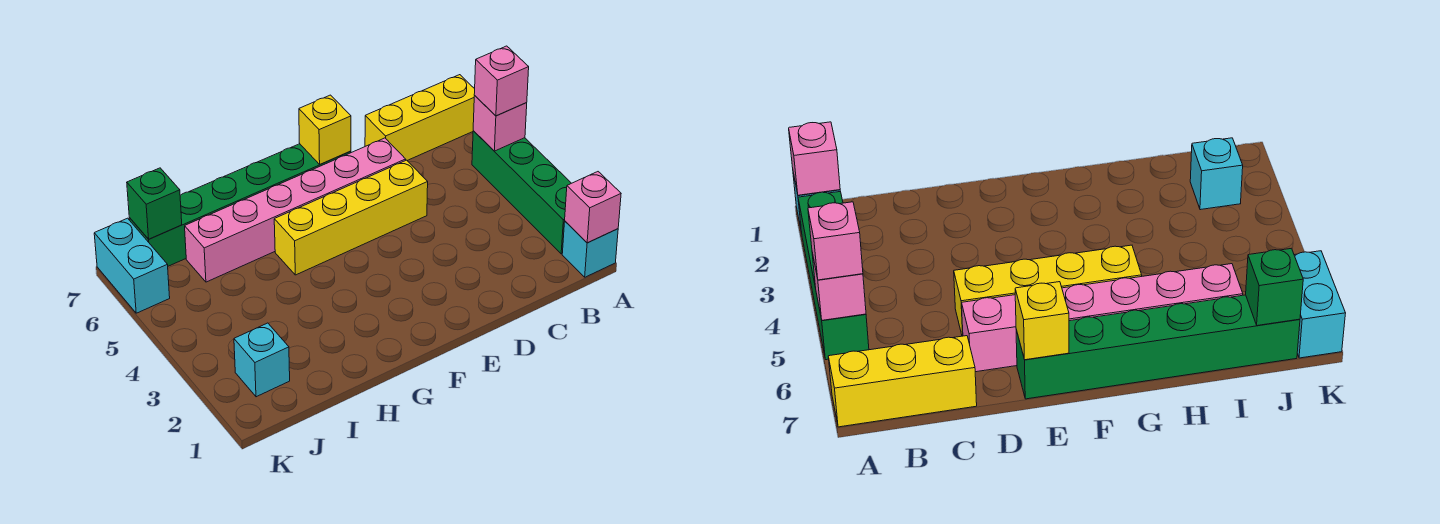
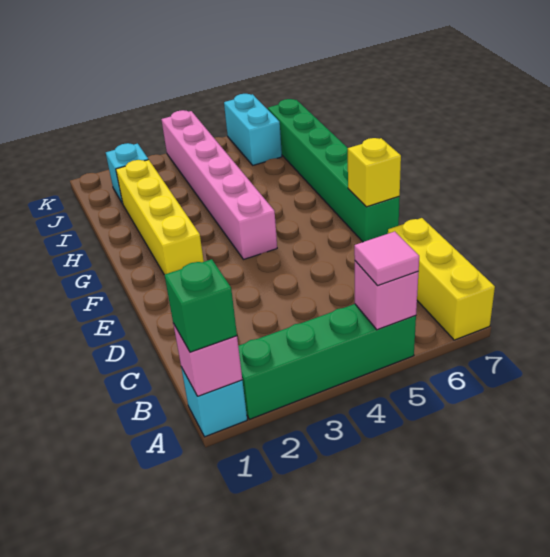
pink 1x1 brick [474,46,529,116] -> pink 1x1 tile [354,231,419,286]
yellow 1x4 brick [274,160,428,275] -> yellow 1x4 brick moved to [116,160,204,275]
pink 1x6 brick [185,138,406,282] -> pink 1x6 brick moved to [161,110,277,259]
green 1x1 brick [127,168,182,239] -> green 1x1 brick moved to [165,259,237,352]
cyan 1x2 brick [94,218,170,313] -> cyan 1x2 brick turned to [224,94,282,165]

